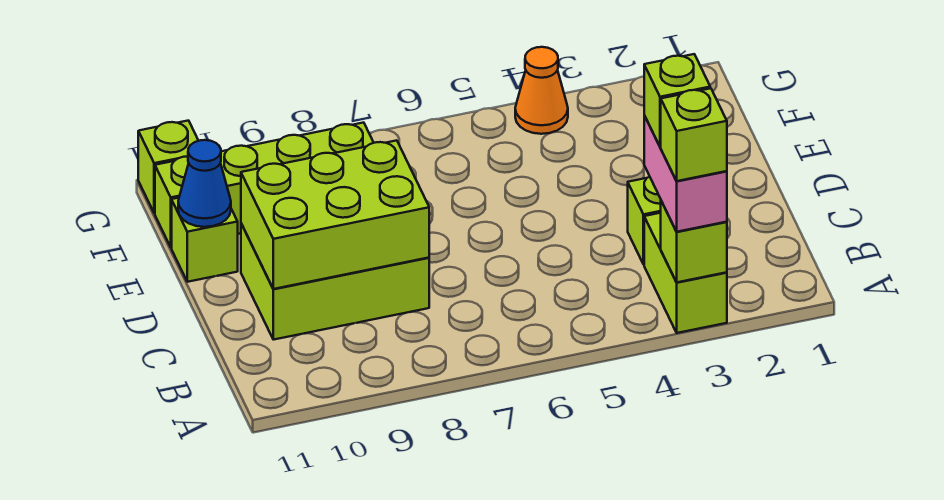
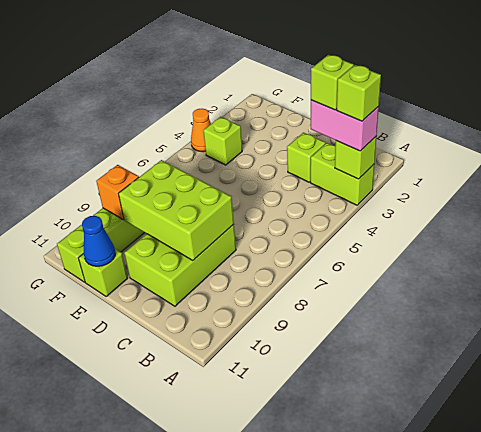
lime 2x3 brick [241,140,429,289] -> lime 2x3 brick turned to [119,160,234,261]
none -> orange 1x1 brick [96,165,139,220]
lime 1x1 brick [138,121,198,213] -> lime 1x1 brick moved to [203,117,242,165]

